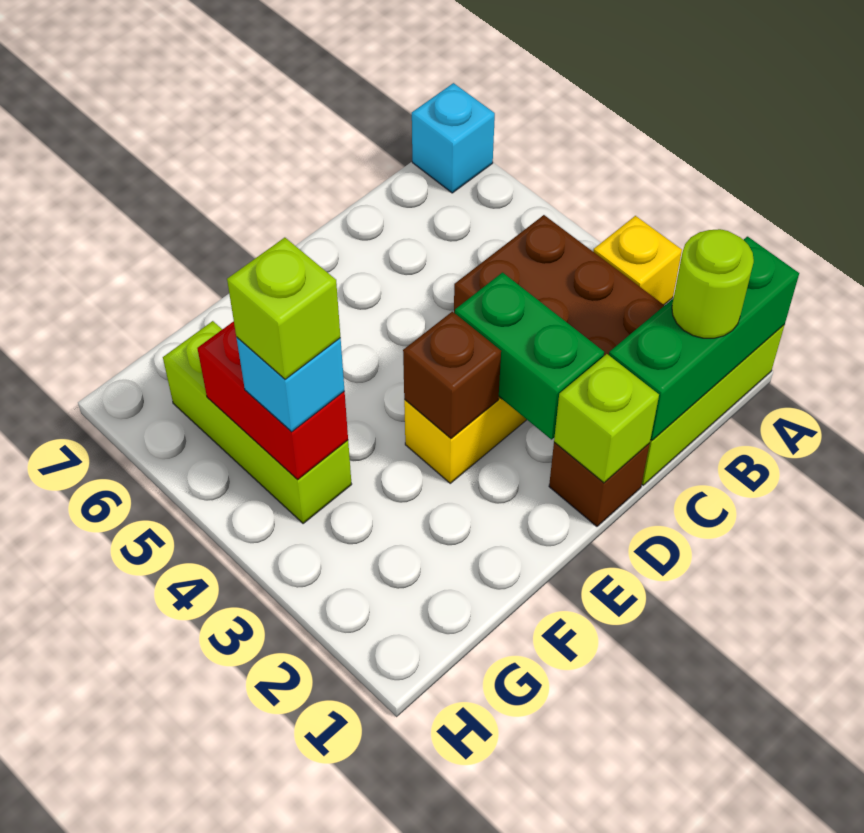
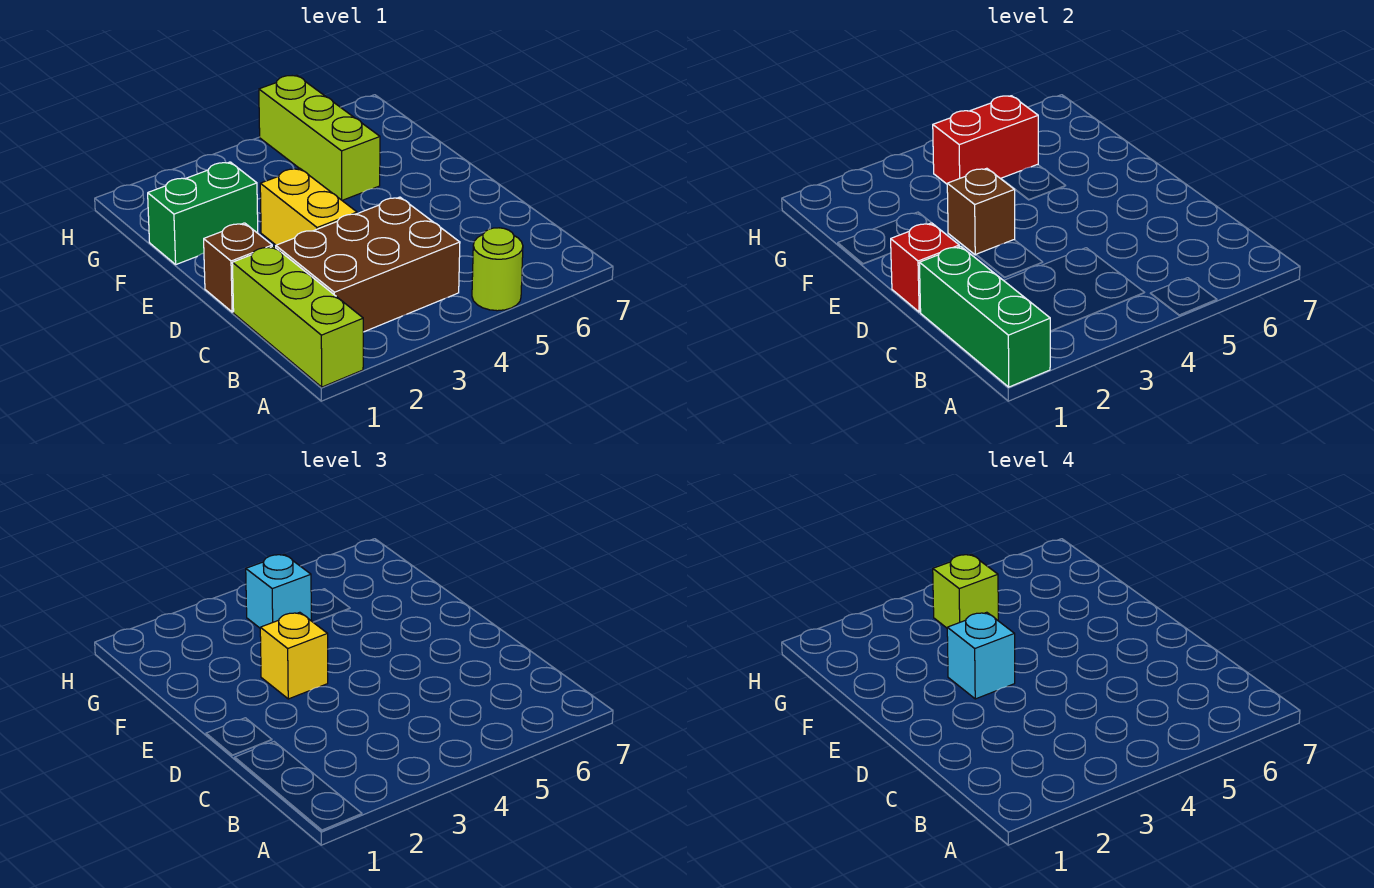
yellow 1x1 brick [593,216,682,305] -> yellow 1x1 brick moved to [260,612,328,699]
cyan 1x1 brick [412,83,495,193] -> cyan 1x1 brick moved to [947,612,1015,699]
lime 1x1 round brick [672,229,754,338] -> lime 1x1 round brick moved to [472,228,523,311]
lime 1x1 brick [554,354,659,483] -> red 1x1 brick [891,223,959,312]
green 1x2 brick [455,273,604,440] -> green 1x2 brick moved to [148,162,258,264]
lime 1x3 brick [163,321,352,524] -> lime 1x3 brick turned to [259,75,380,200]

